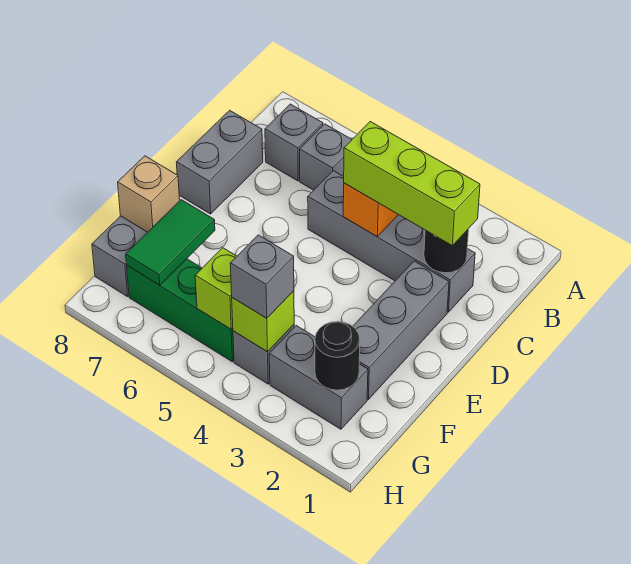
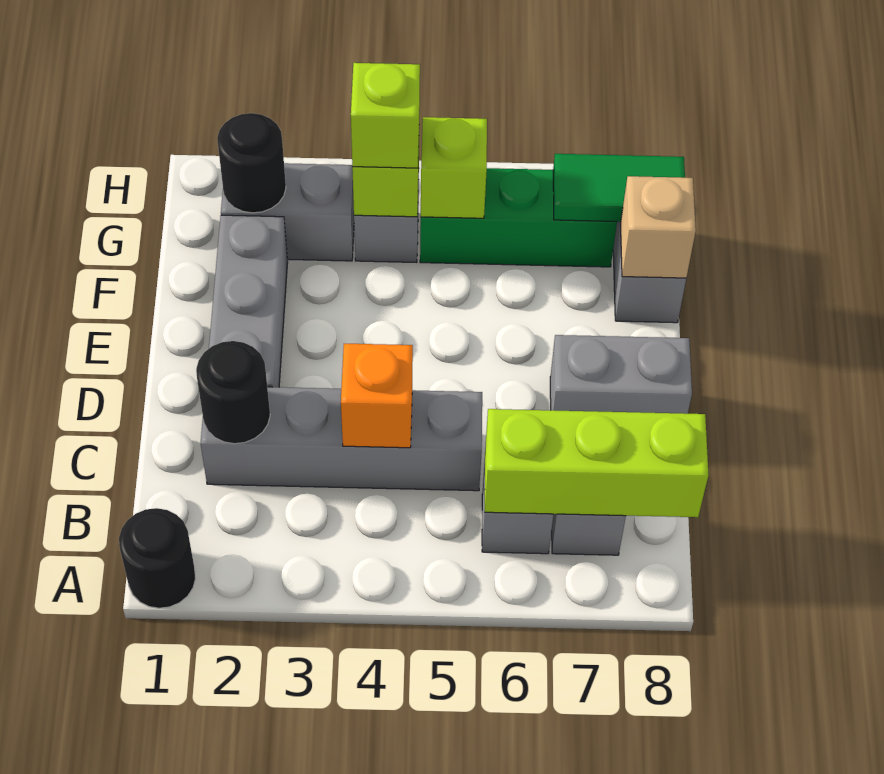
none -> black 1x1 round brick [119,508,196,608]
lime 1x3 brick [344,122,480,245] -> lime 1x3 brick moved to [485,409,709,517]
grey 1x2 brick [176,110,263,214] -> grey 1x2 brick turned to [550,335,692,414]
green 1x2 tile [126,200,215,285] -> green 1x2 tile turned to [553,154,685,222]
grey 1x1 brick [230,235,294,318] -> lime 1x1 brick [351,63,420,168]

